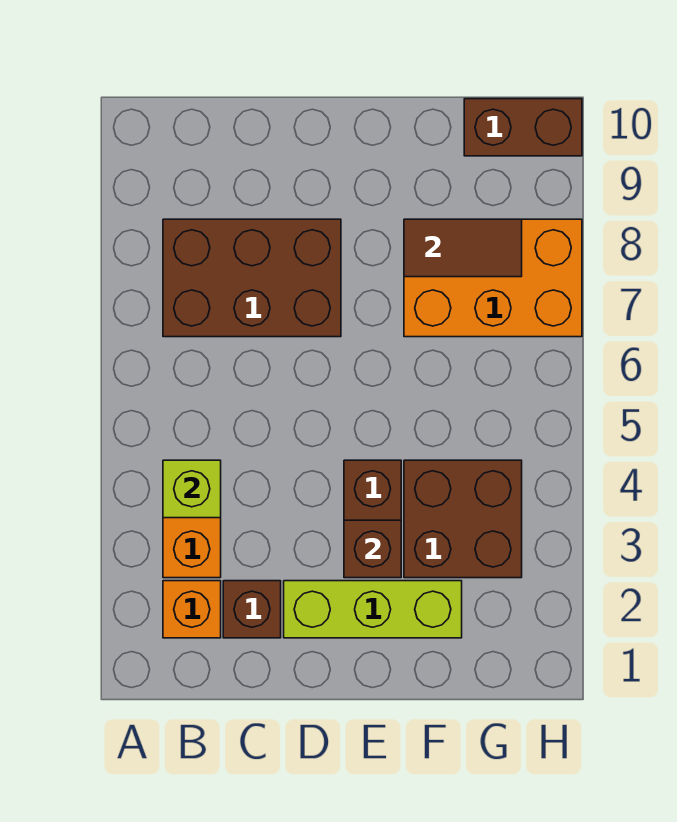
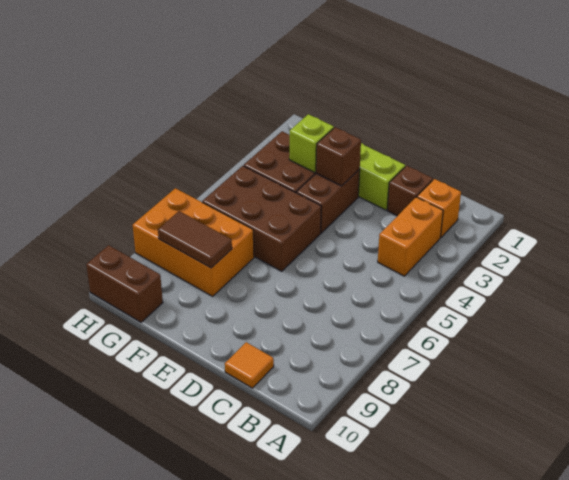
lime 1x1 brick [163,460,221,518] -> lime 1x1 brick moved to [289,114,334,173]
brown 2x3 brick [163,219,341,337] -> brown 2x3 brick moved to [202,166,321,271]
none -> orange 1x1 tile [225,342,274,388]

